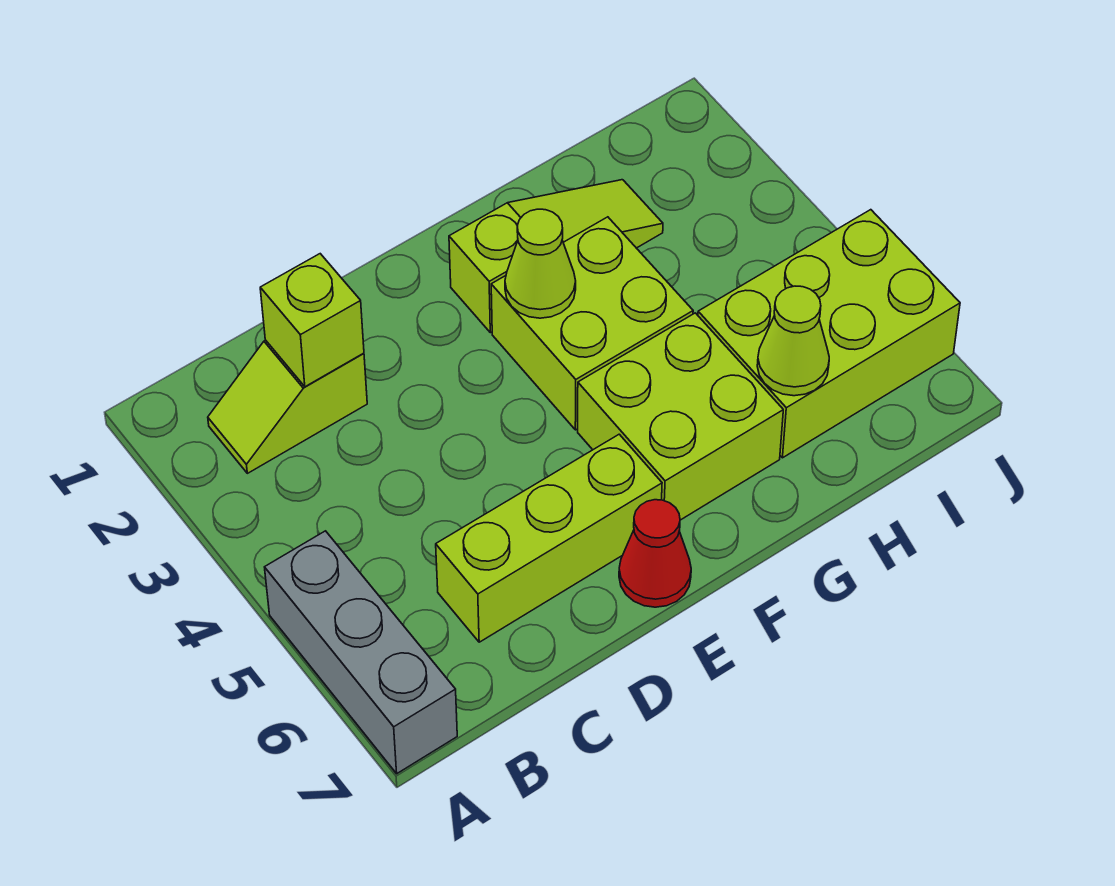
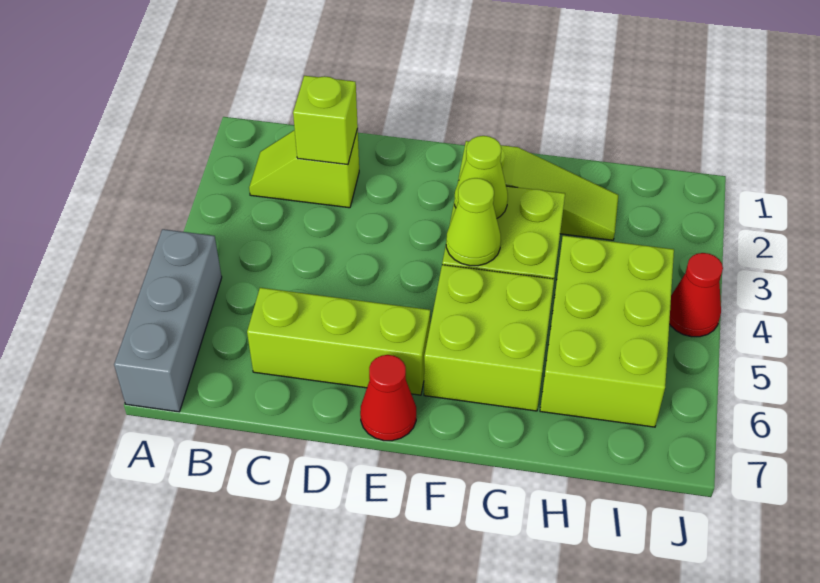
lime 2x3 brick [698,210,960,458] -> lime 2x3 brick turned to [540,236,674,427]
lime 1x1 cone [757,286,829,396] -> lime 1x1 cone moved to [446,178,501,266]
none -> red 1x1 cone [669,253,723,337]

